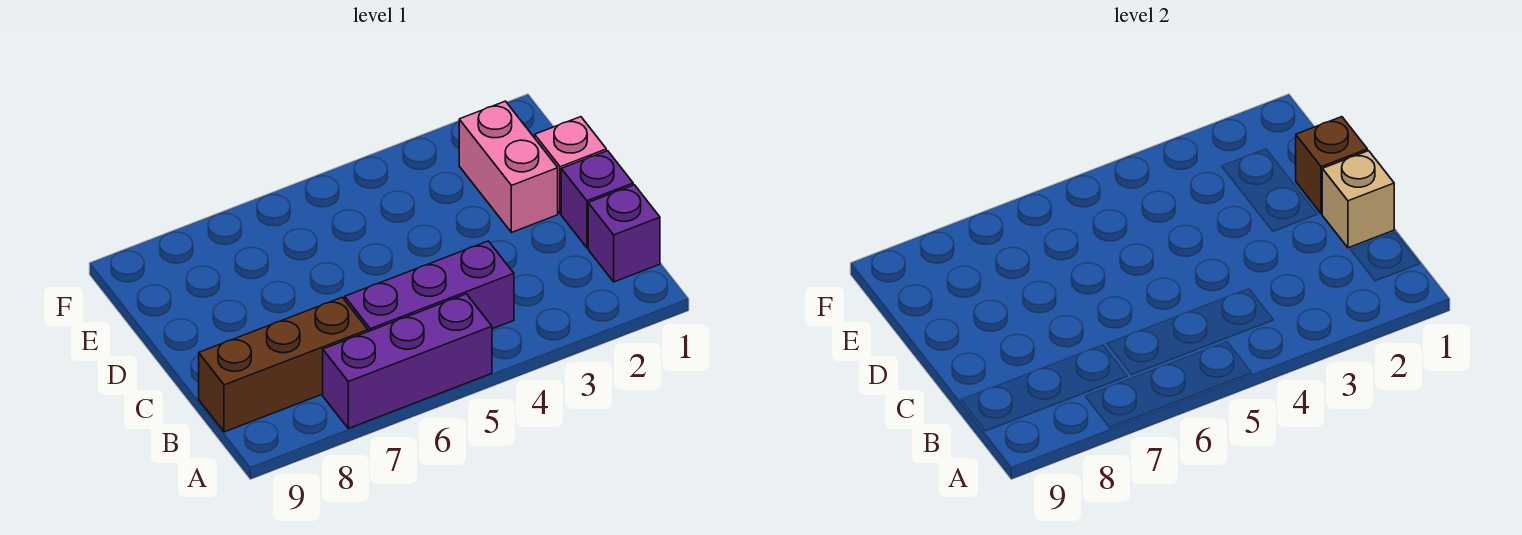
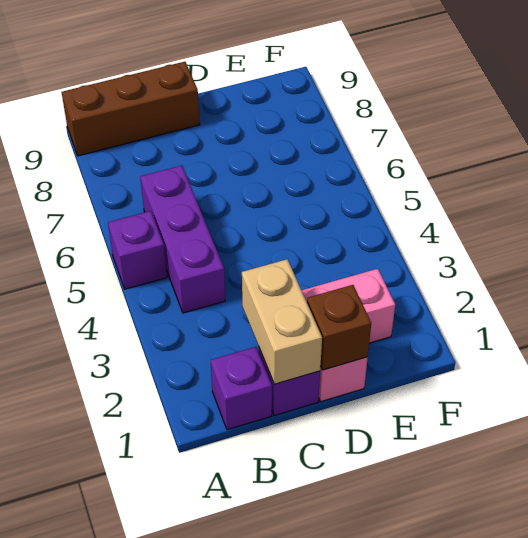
purple 1x3 brick [323,294,492,429] -> purple 1x1 brick [108,211,167,289]
brown 1x3 brick [199,297,368,432] -> brown 1x3 brick turned to [62,62,200,156]
tan 1x1 brick [1322,151,1394,248] -> tan 1x2 brick [242,259,322,384]

